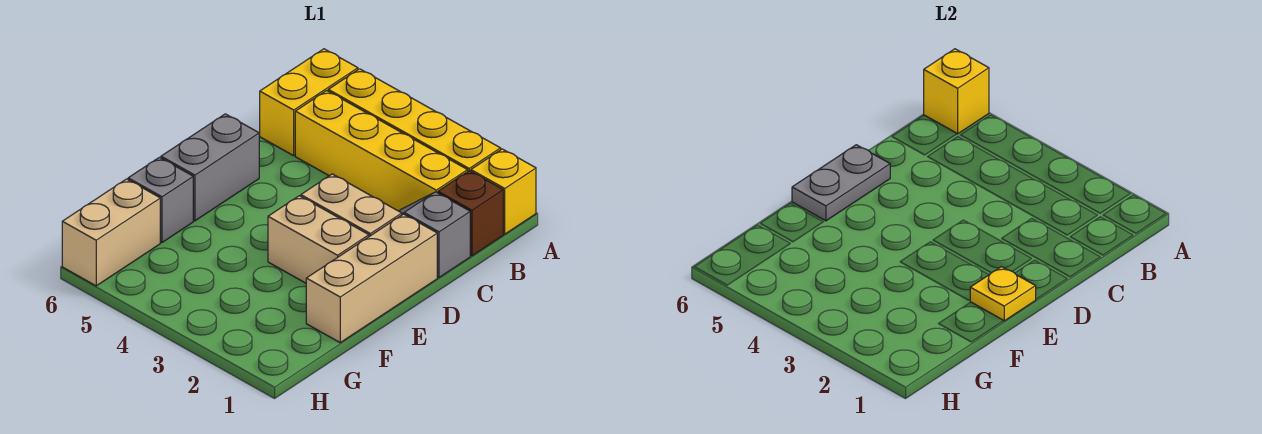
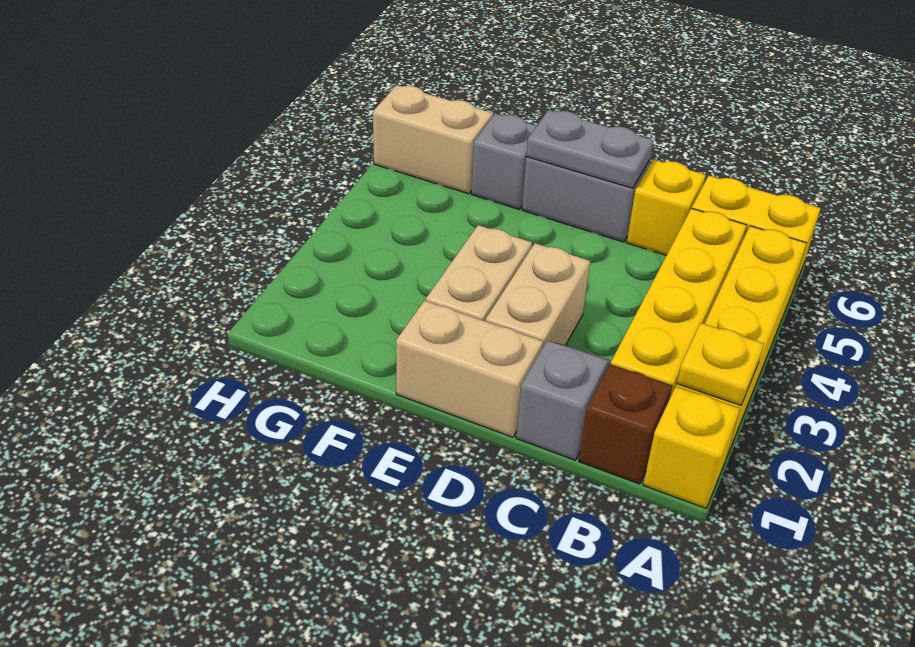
yellow 1x1 brick [924,49,989,134] -> yellow 1x1 brick moved to [627,159,706,255]
tan 1x3 brick [306,214,437,343] -> tan 1x2 brick [396,301,543,437]
yellow 1x1 plate [970,267,1036,321] -> yellow 1x1 plate moved to [677,323,764,405]

